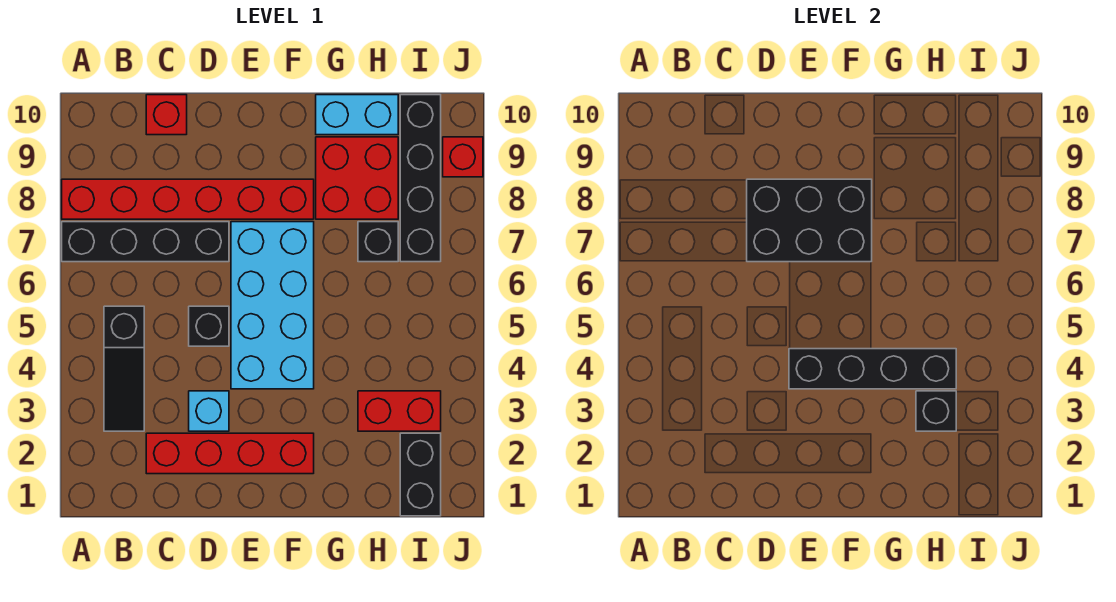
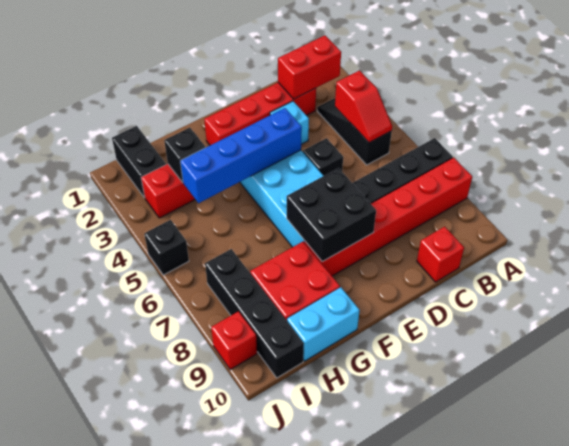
none -> red 1x2 brick [278,36,341,99]
none -> red 1x2 slope [335,71,392,142]
black 2x3 brick [747,179,872,262] -> black 2x2 brick [287,168,376,262]
black 1x4 brick [789,349,956,389] -> blue 1x4 brick [180,108,302,203]
black 1x1 brick [358,222,398,262] -> black 1x1 brick moved to [144,220,189,275]

